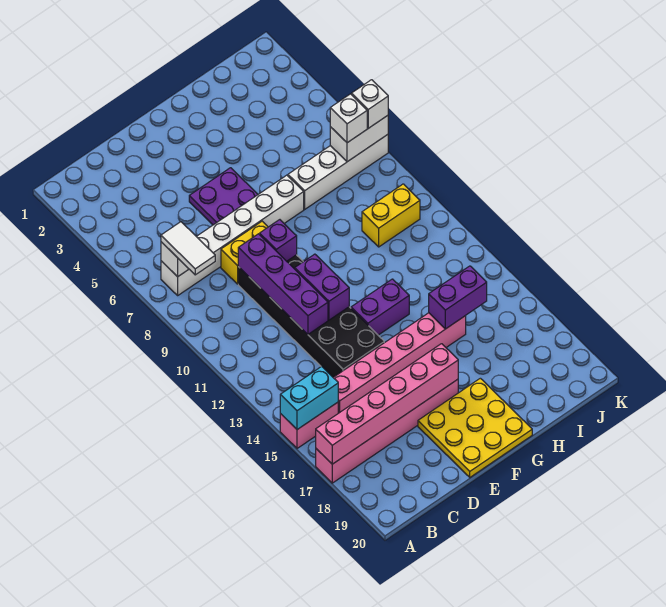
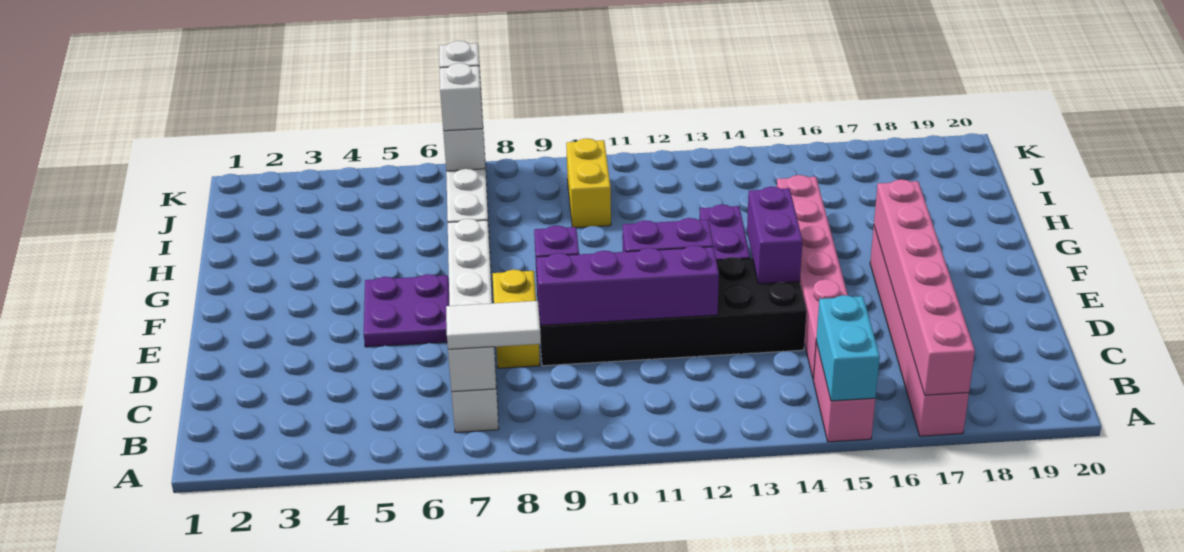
yellow 3x3 plate [418,378,532,477] -> none
purple 1x2 brick [429,266,487,329] -> purple 1x2 brick moved to [747,187,803,284]

